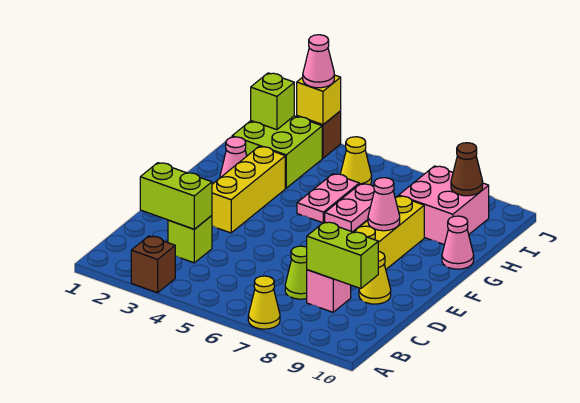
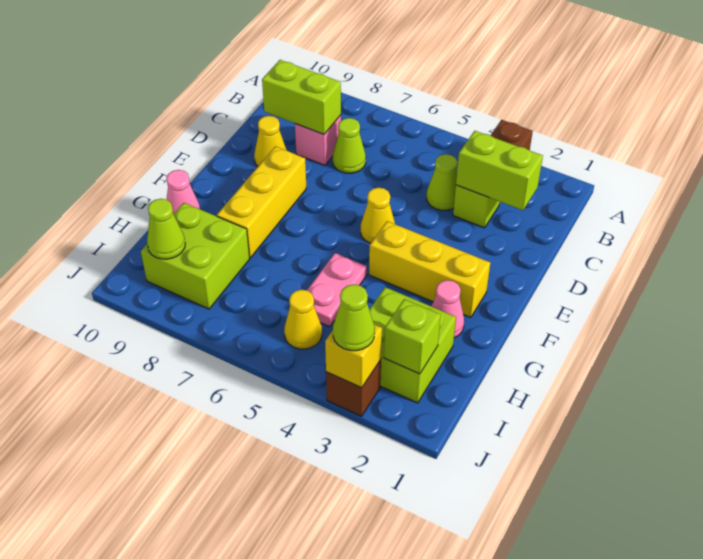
yellow 1x1 cone [248,276,280,329] -> yellow 1x1 cone moved to [361,188,395,243]
none -> lime 1x1 cone [427,154,458,210]
yellow 1x3 brick [212,146,285,233] -> yellow 1x3 brick turned to [369,221,490,317]
pink 1x1 cone [368,178,400,231] -> none
pink 1x2 plate [325,184,375,232] -> none
pink 2x2 brick [399,166,489,245] -> lime 2x2 brick [141,203,250,309]
brown 1x1 cone [451,143,483,196] -> lime 1x1 cone [147,199,185,259]
pink 1x1 cone [303,35,334,88] -> lime 1x1 cone [333,284,375,351]

